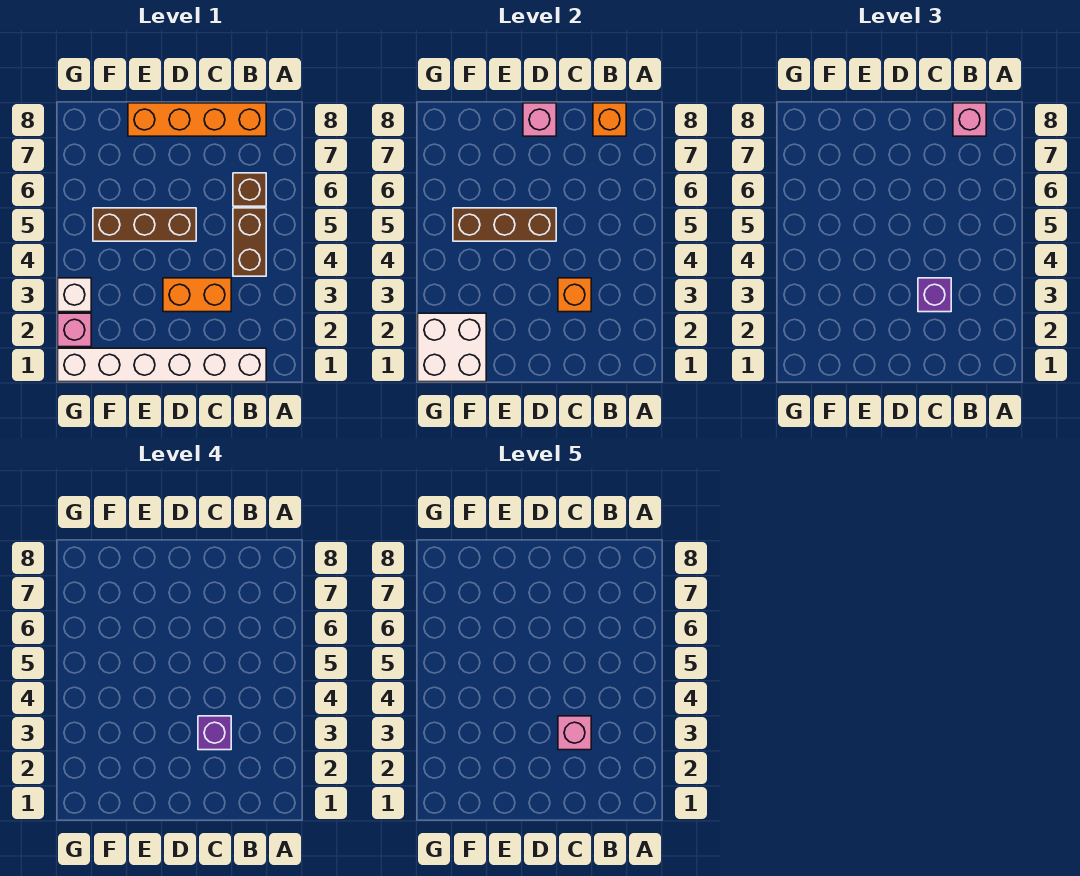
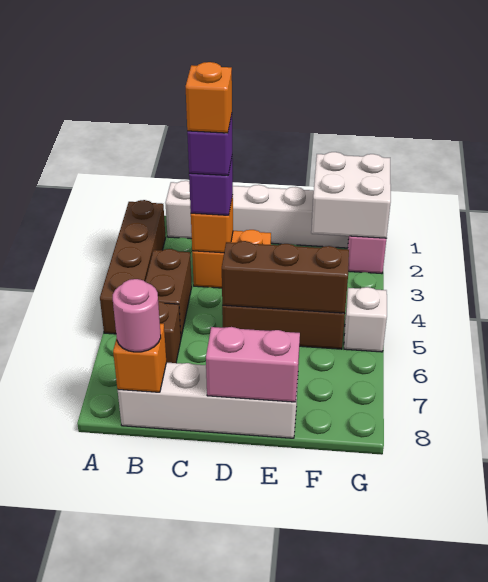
none -> brown 1x4 brick [100,200,166,334]
orange 1x4 brick [128,103,266,136] -> white 1x4 brick [118,362,298,438]
pink 1x1 brick [953,103,986,136] -> pink 1x1 round brick [113,279,161,352]
pink 1x1 brick [558,716,591,750] -> orange 1x1 brick [186,62,232,133]
pink 1x1 brick [523,103,556,136] -> pink 1x2 brick [206,327,300,402]
white 1x1 brick [58,278,91,312] -> white 1x1 brick moved to [344,287,387,352]

